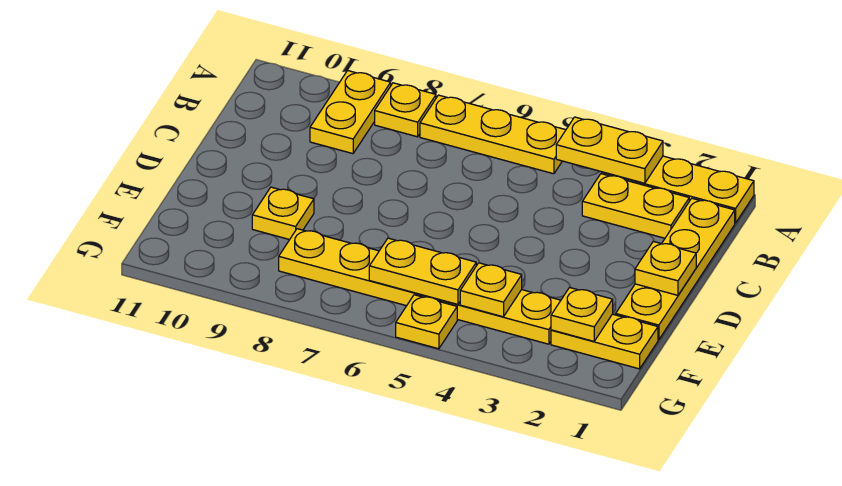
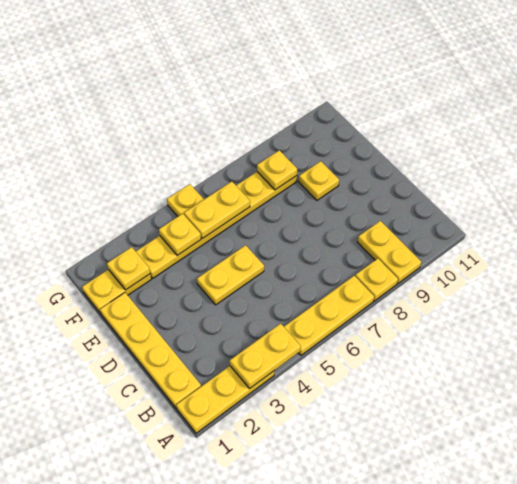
yellow 1x2 plate [582,174,689,238] -> yellow 1x2 plate moved to [197,245,264,305]
yellow 1x1 plate [635,241,696,295] -> yellow 1x1 plate moved to [257,150,297,190]

